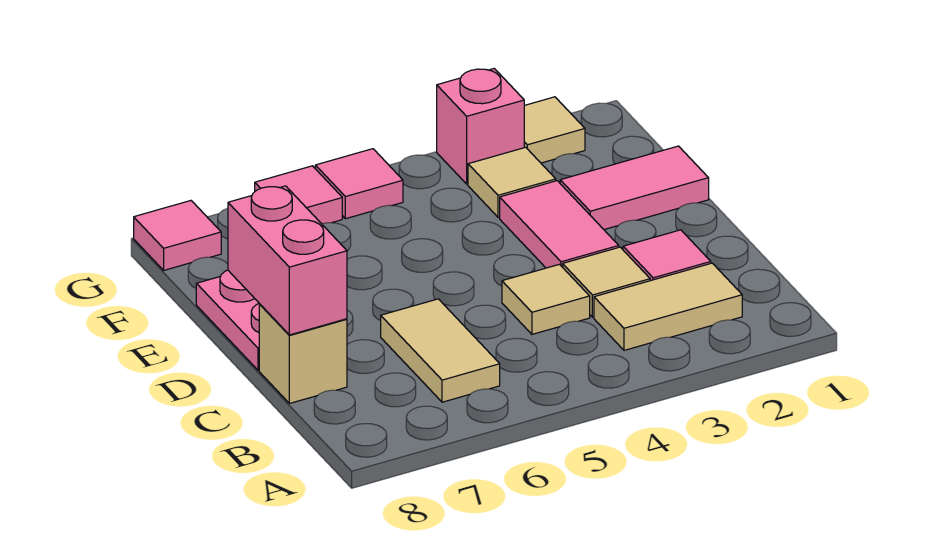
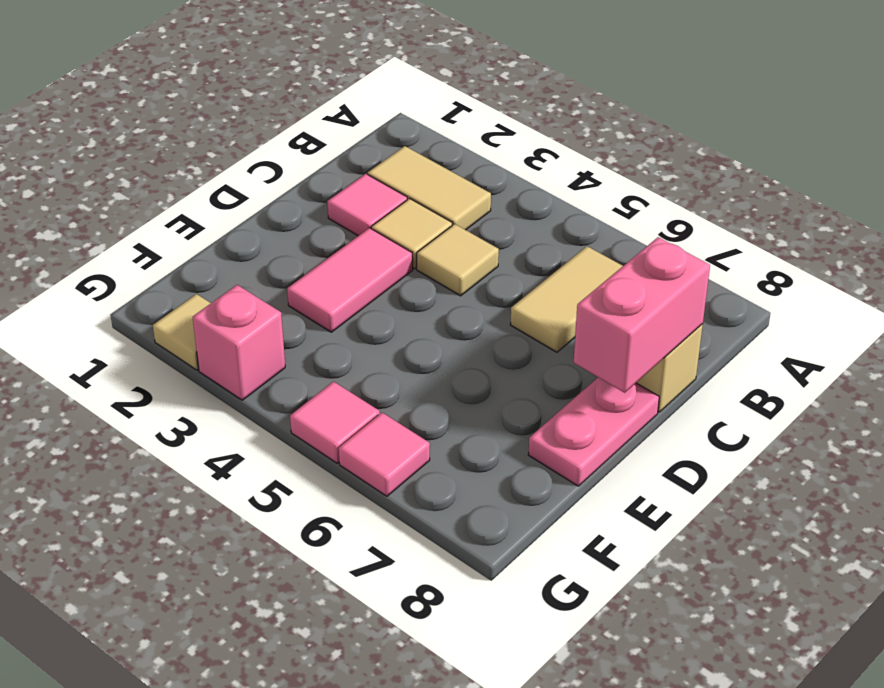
pink 1x2 tile [560,146,709,229] -> none
tan 1x1 tile [468,147,556,217] -> none
pink 1x1 tile [134,201,221,270] -> none

